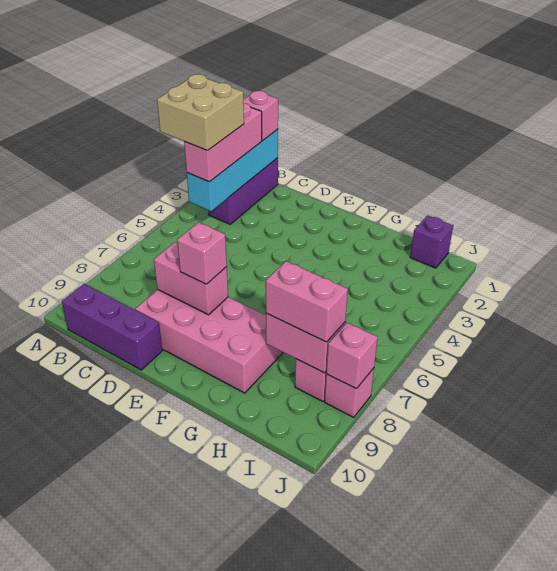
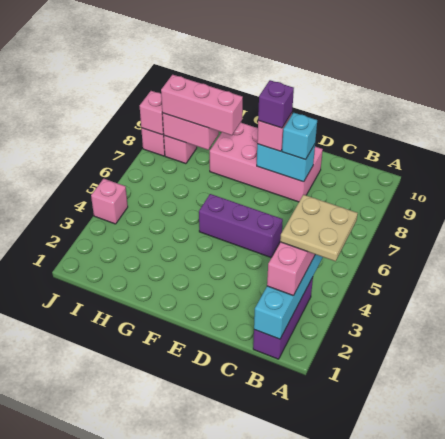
tan 2x2 brick [157,74,244,151] -> tan 2x2 plate [280,195,358,261]
pink 1x1 brick [243,91,278,141] -> pink 1x1 brick moved to [91,179,128,224]
purple 1x3 brick [62,284,162,370] -> purple 1x3 brick moved to [199,194,283,257]
pink 1x2 brick [154,242,228,315] -> cyan 1x2 brick [257,144,315,182]
none -> cyan 1x1 brick [282,113,317,160]
pink 1x2 brick [266,261,348,342] -> pink 1x3 brick [161,75,243,135]
purple 1x1 brick [410,216,453,268] -> purple 1x1 brick moved to [258,80,294,128]

